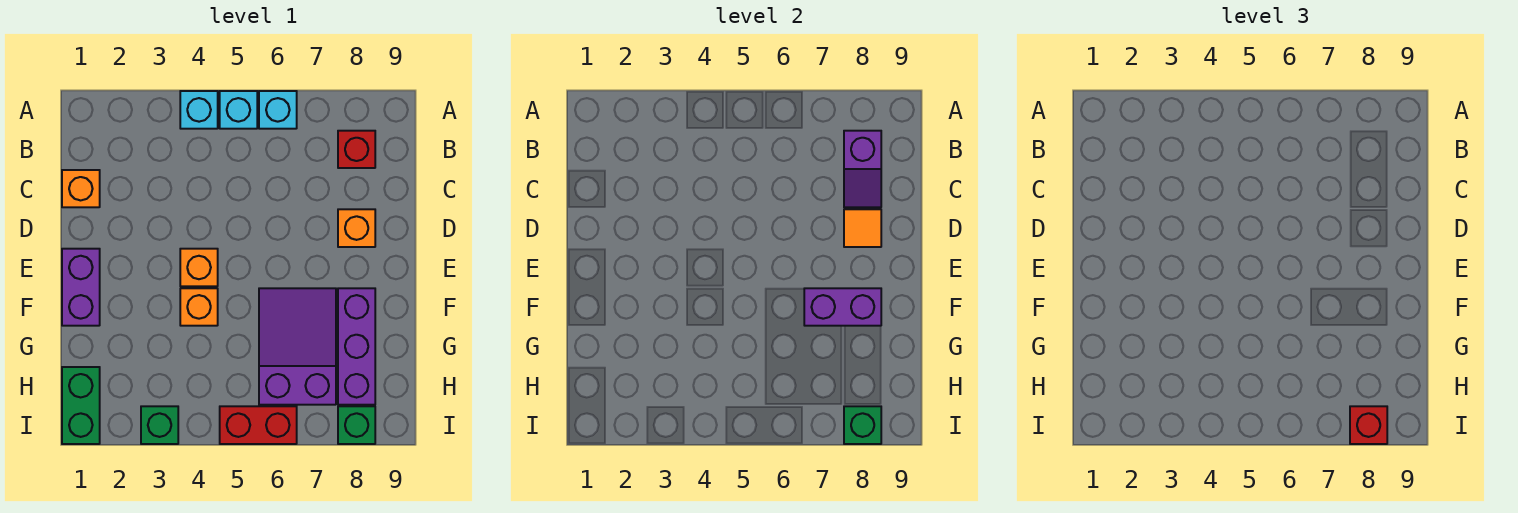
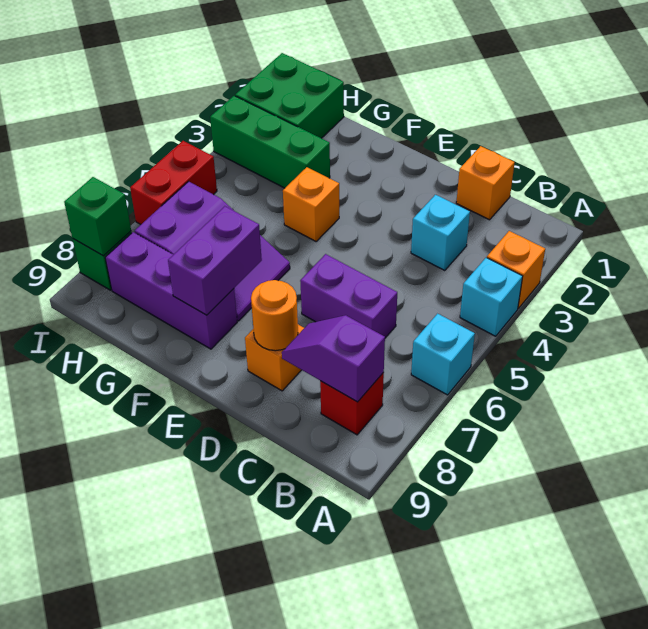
cyan 1x1 brick [220,91,257,129] -> cyan 1x1 brick moved to [411,195,470,271]
orange 1x1 tile [844,209,881,247] -> orange 1x1 round brick [251,280,298,351]
purple 1x2 brick [62,249,100,326] -> purple 1x2 brick moved to [300,254,397,338]
orange 1x1 brick [180,249,218,286] -> orange 1x1 brick moved to [487,231,545,308]
green 1x2 brick [62,367,100,444] -> green 2x2 brick [235,53,344,138]
green 1x1 brick [141,406,178,444] -> green 1x3 brick [210,96,330,188]
red 1x1 brick [1350,406,1387,444] -> none

